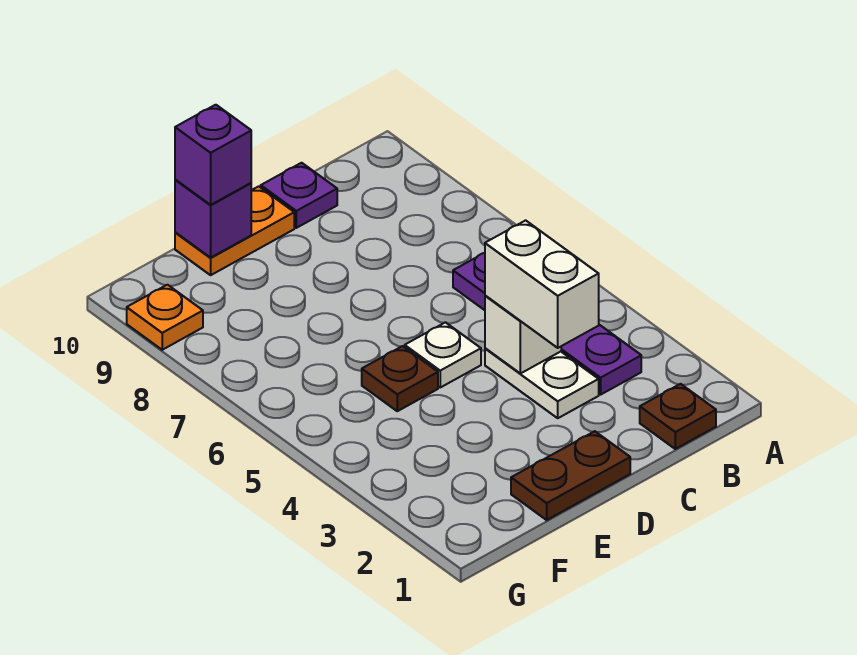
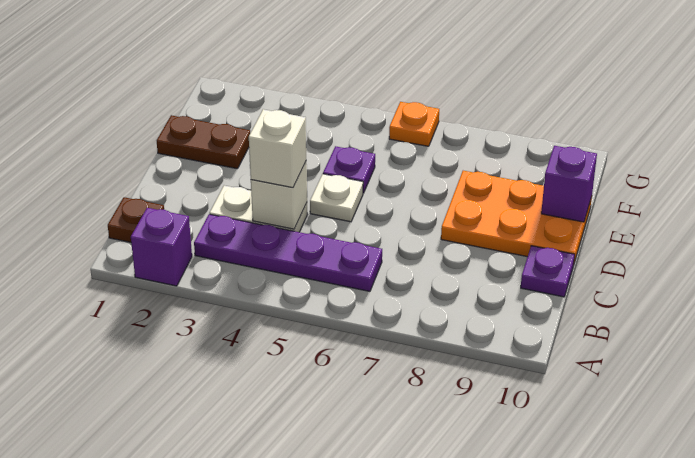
white 1x2 brick [485,220,599,348] -> white 1x1 brick [249,109,306,188]
brown 1x2 plate [511,431,630,520] -> brown 1x2 plate turned to [157,115,250,169]
orange 1x2 plate [175,186,294,275] -> orange 2x3 plate [441,171,592,263]
brown 1x1 plate [362,346,438,411] -> purple 1x1 plate [323,146,375,193]
purple 1x1 brick [175,105,251,205] -> purple 1x1 brick moved to [131,208,192,286]
orange 1x1 plate [127,285,203,350] -> orange 1x1 plate moved to [389,102,439,146]

